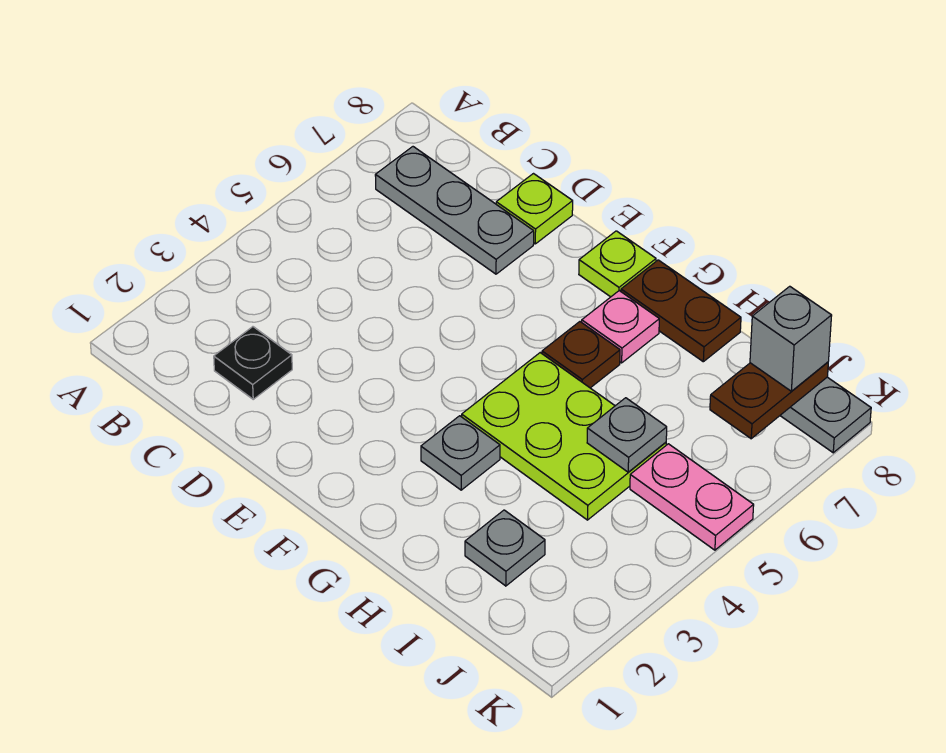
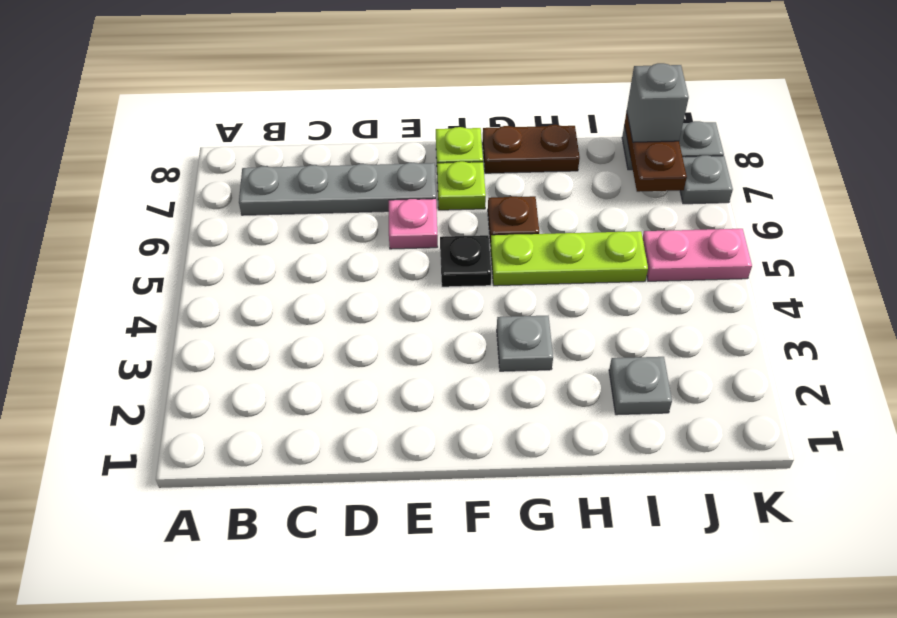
grey 1x3 plate [375,147,534,274] -> grey 1x4 plate [239,163,436,215]
black 1x1 plate [214,327,292,399] -> black 1x1 plate moved to [440,235,491,287]
lime 1x1 plate [496,174,573,244] -> lime 1x1 plate moved to [437,161,486,210]
lime 2x3 plate [462,353,666,520] -> lime 1x3 plate [491,231,648,286]
pink 1x1 plate [582,291,659,363] -> pink 1x1 plate moved to [389,199,438,249]
grey 1x1 plate [587,398,667,472] -> grey 1x1 plate moved to [680,155,733,204]

